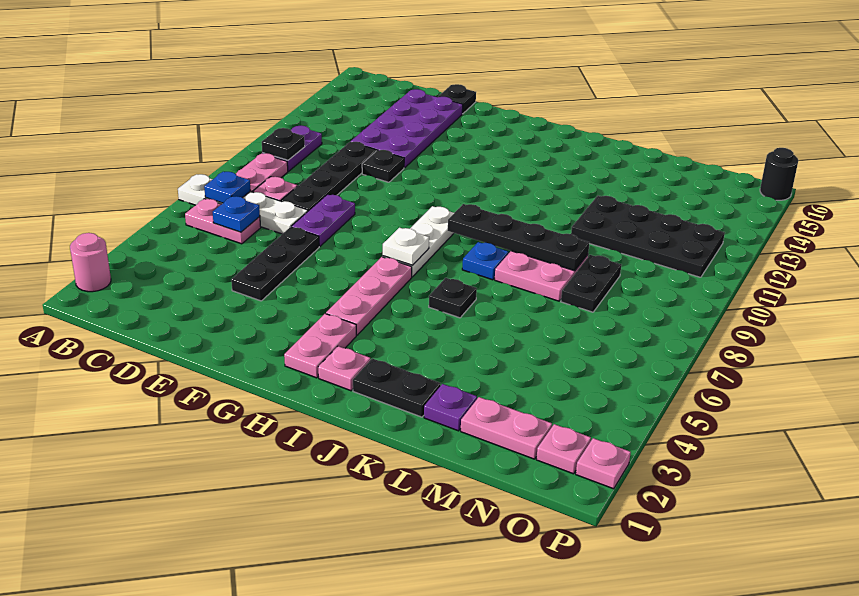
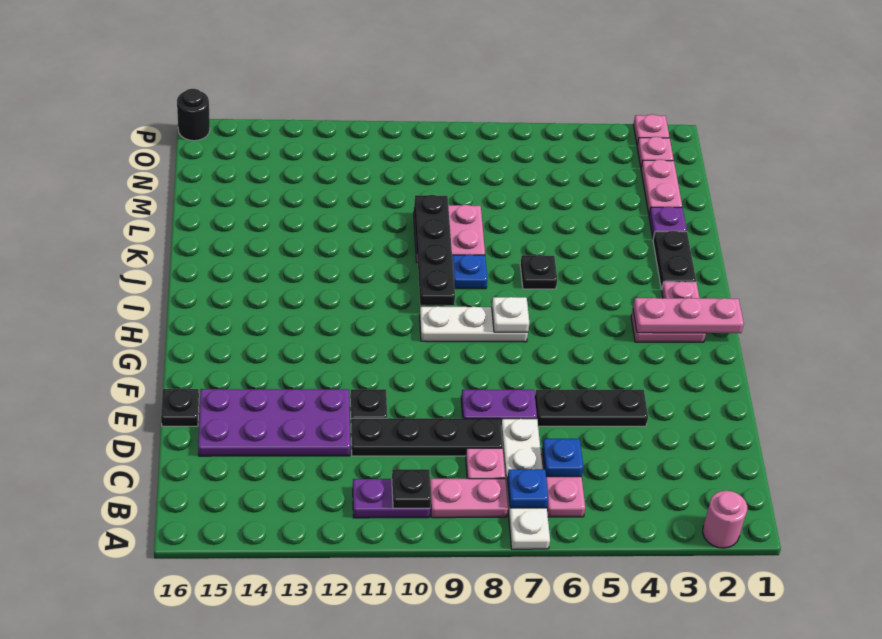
pink 1x3 plate [326,257,412,335] -> pink 1x3 plate moved to [633,298,744,333]
black 2x4 plate [571,196,725,277] -> none
black 1x2 plate [561,255,621,312] -> none

